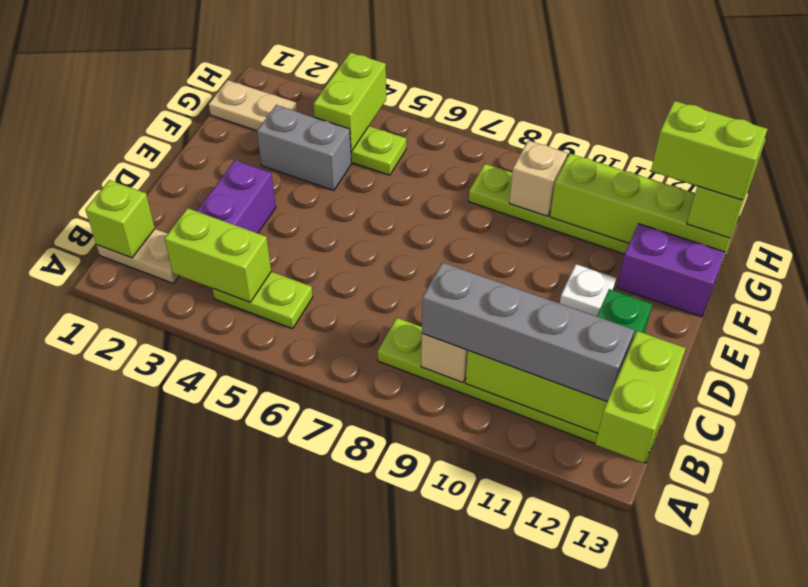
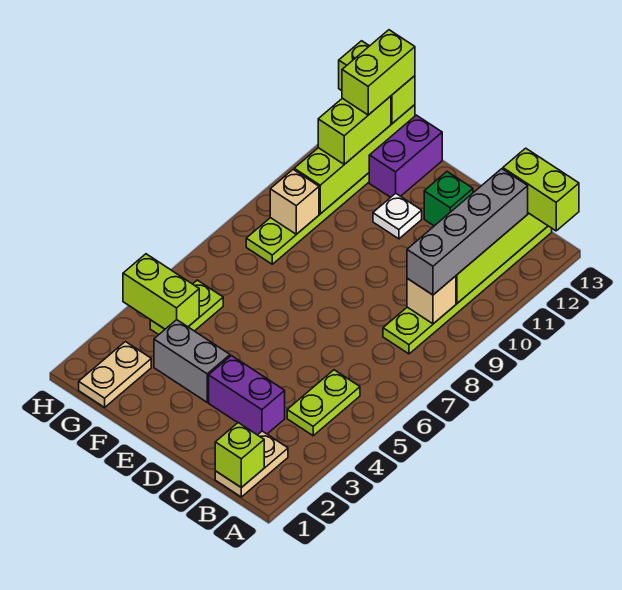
lime 1x2 brick [165,208,271,302] -> lime 1x2 brick moved to [318,96,391,164]
grey 1x2 brick [257,105,351,190] -> grey 1x2 brick turned to [154,320,230,402]

